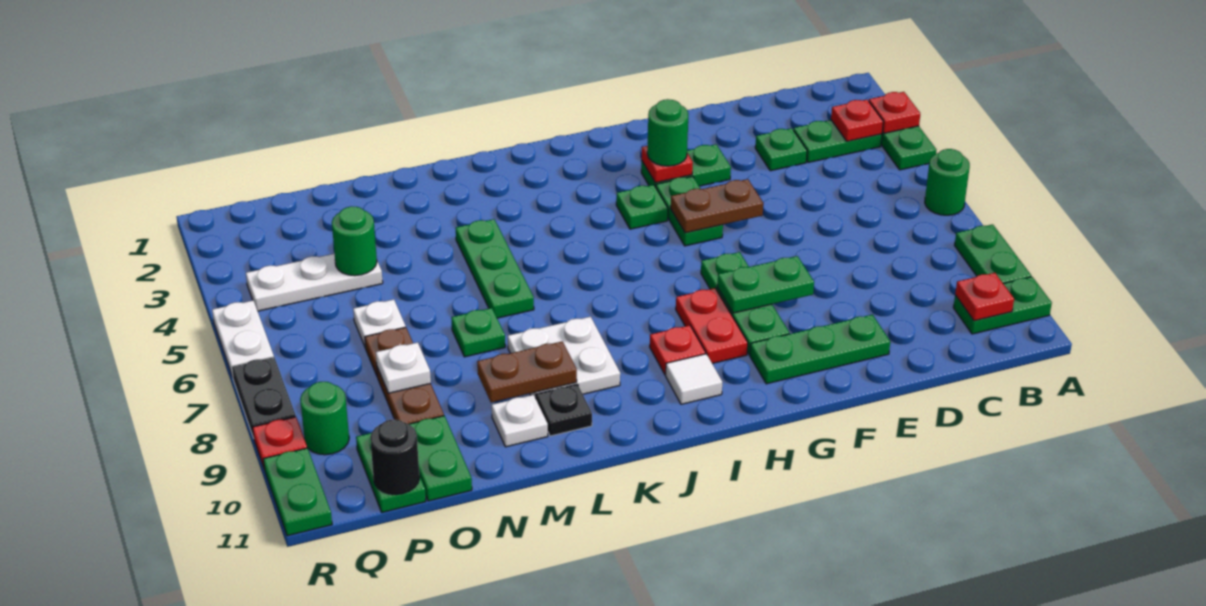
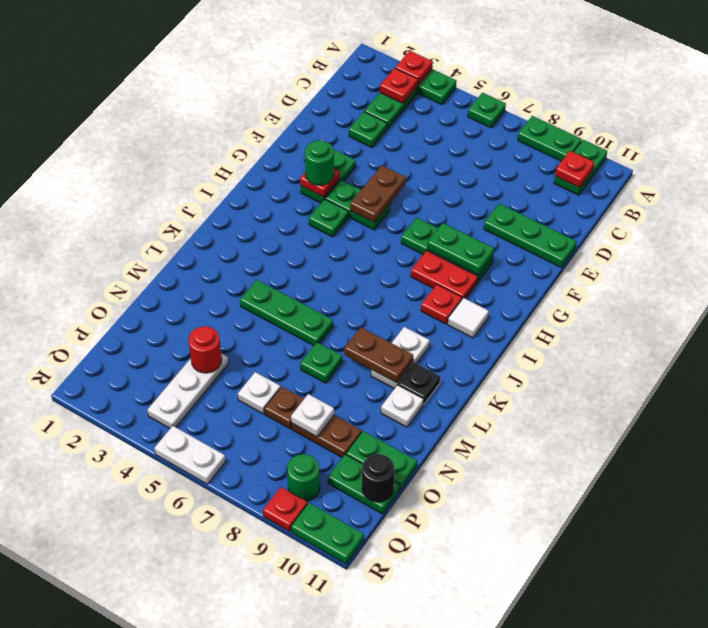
green 1x1 round brick [925,149,970,215] -> green 1x1 plate [468,93,506,128]
green 1x3 plate [750,315,890,384] -> green 1x3 plate turned to [484,204,577,268]
green 1x2 plate [717,256,814,313] -> green 1x2 plate turned to [427,223,494,275]
white 2x2 plate [508,317,620,398] -> white 1x2 plate [371,327,430,389]
brown 1x2 plate [477,341,577,403] -> brown 1x2 plate turned to [344,327,413,383]
green 1x1 round brick [332,206,377,276] -> red 1x1 round brick [189,326,222,373]
black 1x2 plate [232,357,296,438] -> none

